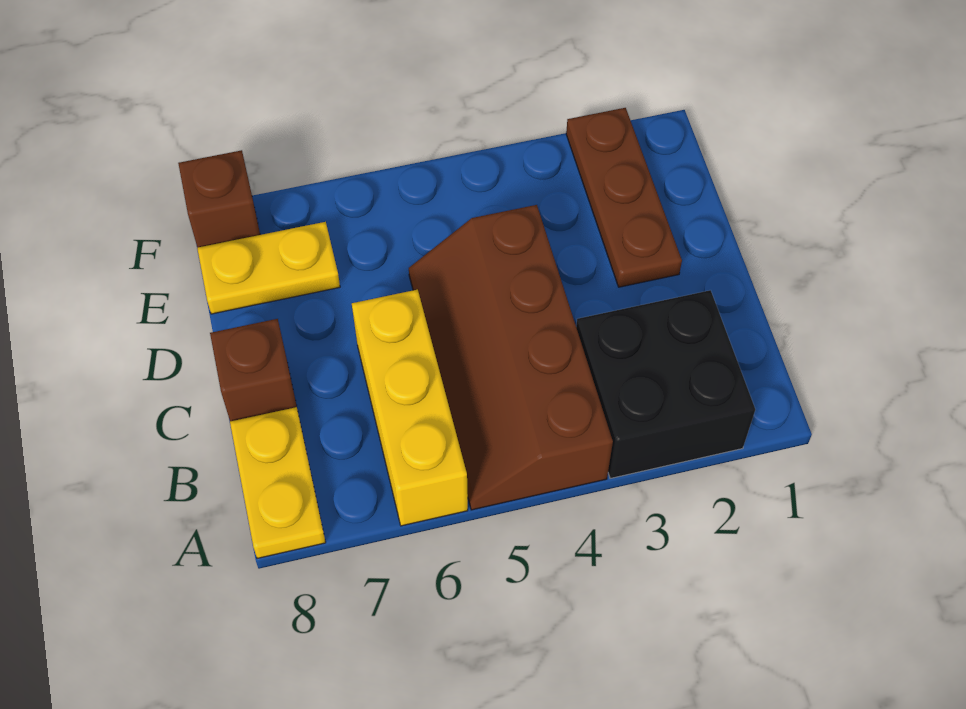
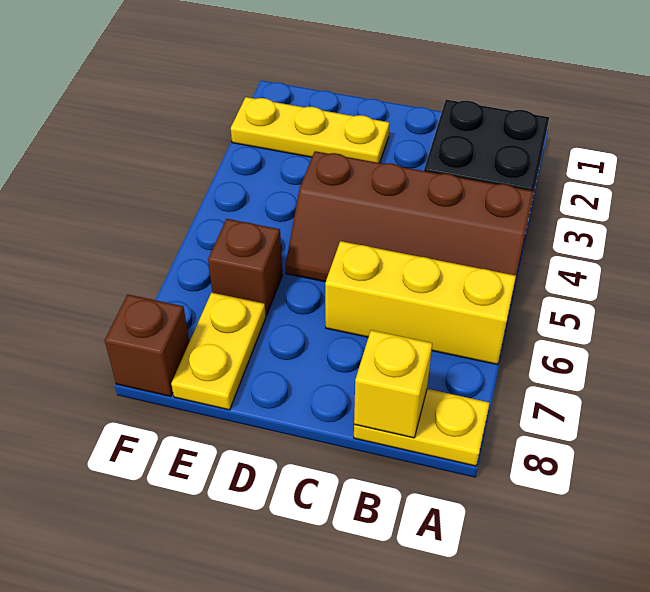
none -> yellow 1x1 brick [354,330,432,438]
brown 1x1 brick [210,319,297,421] -> brown 1x1 brick moved to [208,219,282,316]
brown 1x3 plate [566,108,682,287] -> yellow 1x3 plate [231,97,389,163]

